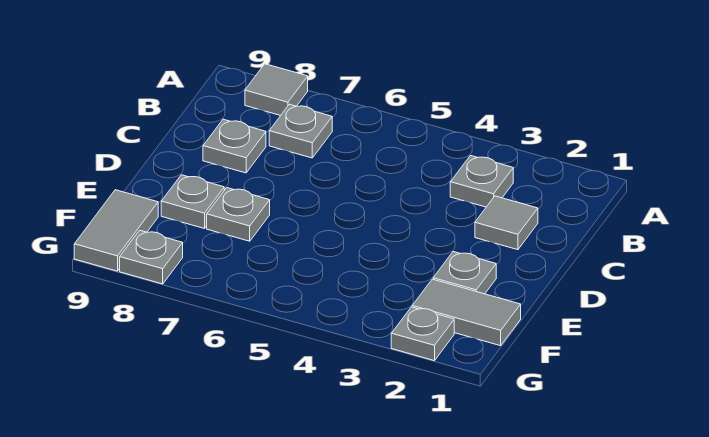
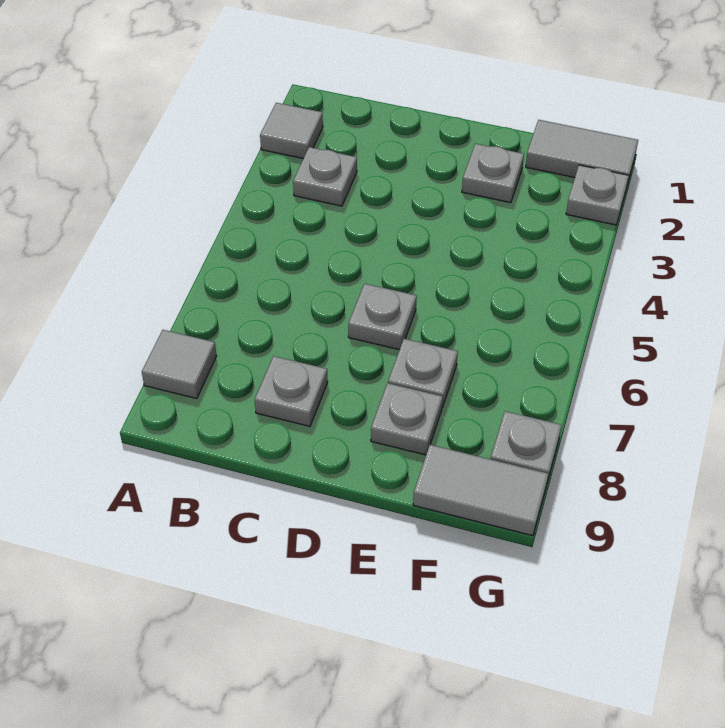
grey 1x1 plate [269,104,332,158] -> grey 1x1 plate moved to [348,284,417,350]
grey 1x1 tile [475,196,538,250] -> grey 1x1 tile moved to [260,103,323,159]
grey 1x2 tile [412,279,521,346] -> grey 1x2 tile turned to [526,120,638,184]

